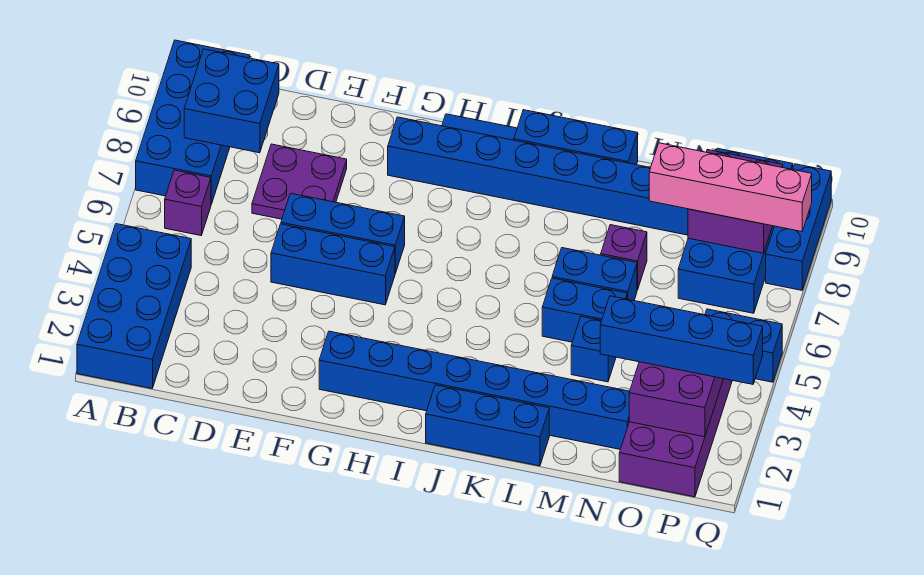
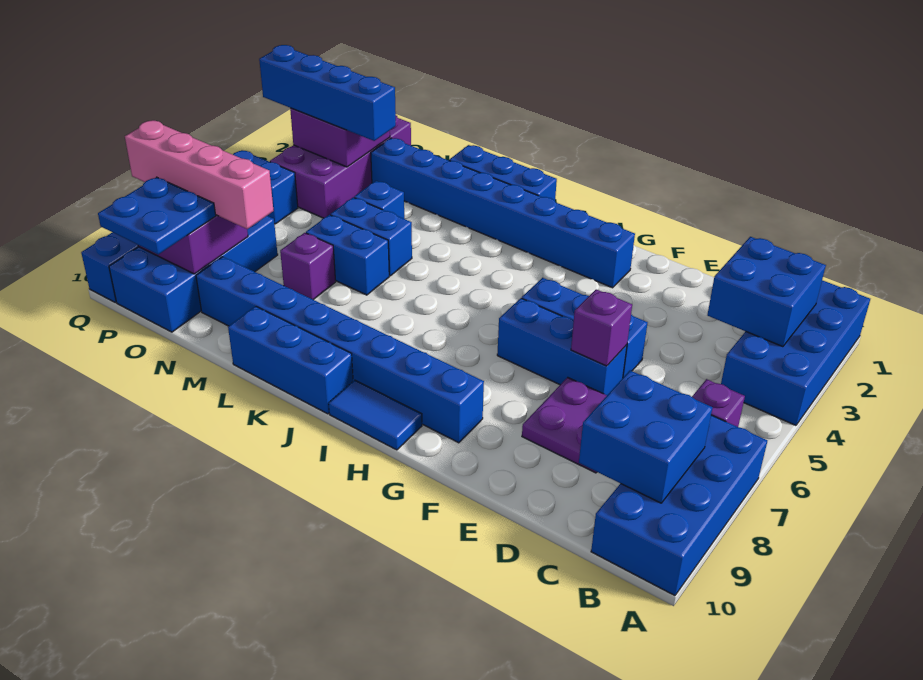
none -> blue 2x2 brick [707,237,826,347]
none -> purple 1x1 brick [571,289,632,366]
none -> blue 2x2 plate [98,177,216,255]

